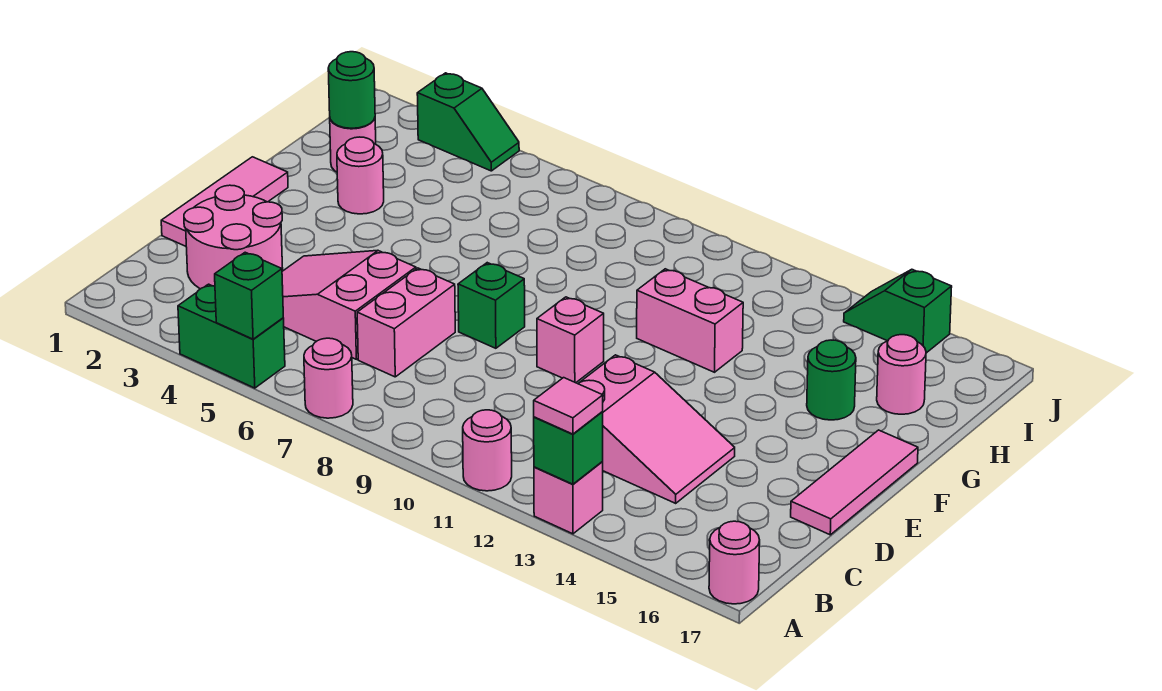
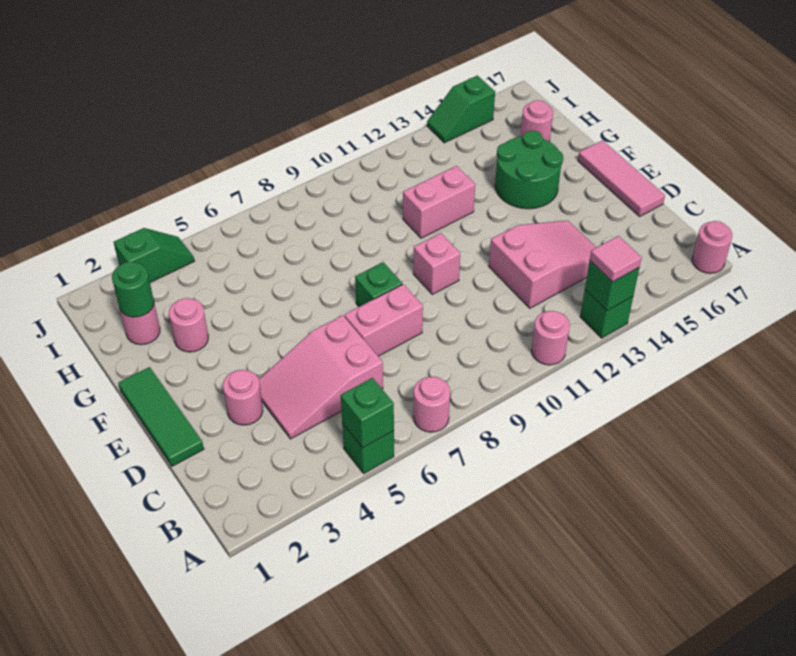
green 1x2 brick [178,284,285,388] -> green 1x1 brick [342,423,394,474]
pink 1x1 brick [534,462,603,534] -> green 1x1 brick [580,290,633,338]
pink 2x2 round brick [184,185,283,289] -> pink 1x1 round brick [223,370,263,425]
pink 1x2 brick [357,268,455,377] -> pink 1x2 brick turned to [344,284,423,356]
pink 1x3 tile [161,157,288,246] -> green 1x3 tile [118,367,204,466]
green 1x1 round brick [807,340,856,420] -> green 2x2 round brick [495,131,563,209]

